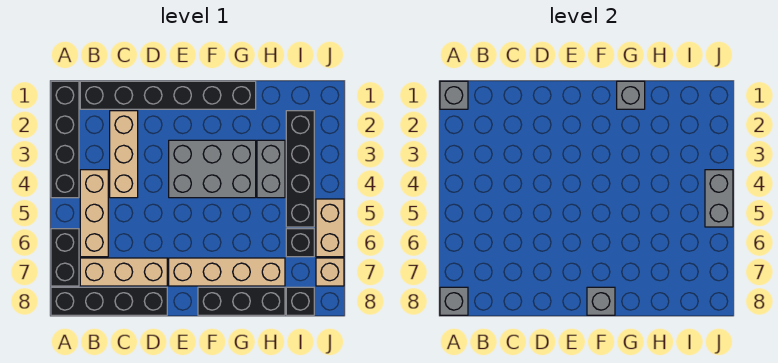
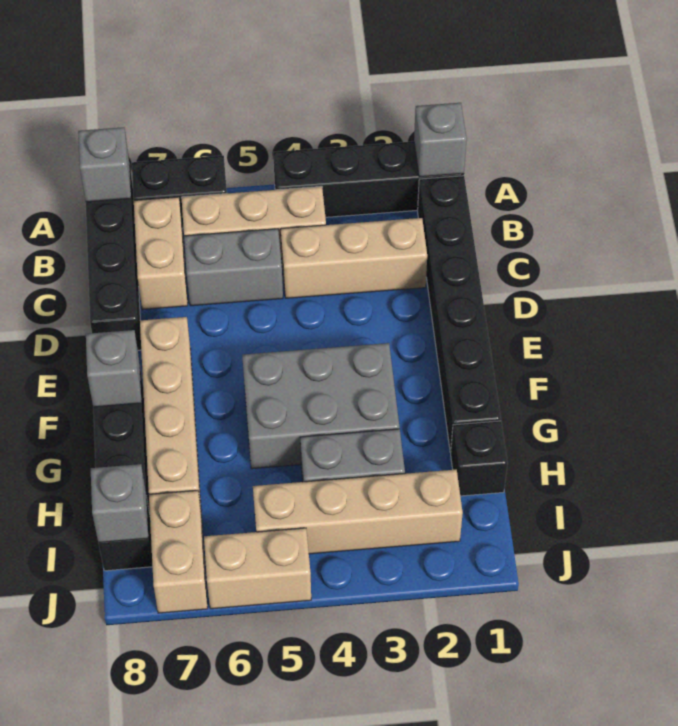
tan 1x3 brick [80,258,167,286] -> tan 1x2 brick [134,197,188,310]
grey 2x3 brick [169,140,256,198] -> grey 2x3 brick turned to [242,343,400,469]
grey 1x1 brick [617,81,645,109] -> grey 1x1 brick moved to [91,464,148,542]
black 1x4 brick [286,111,314,227] -> tan 1x4 brick [253,470,463,554]
black 1x1 brick [286,229,314,257] -> black 1x1 brick moved to [451,421,508,496]
grey 1x2 brick [705,170,733,227] -> grey 1x2 brick moved to [184,229,283,306]
tan 1x1 brick [316,258,344,286] -> tan 1x2 brick [149,490,208,613]

